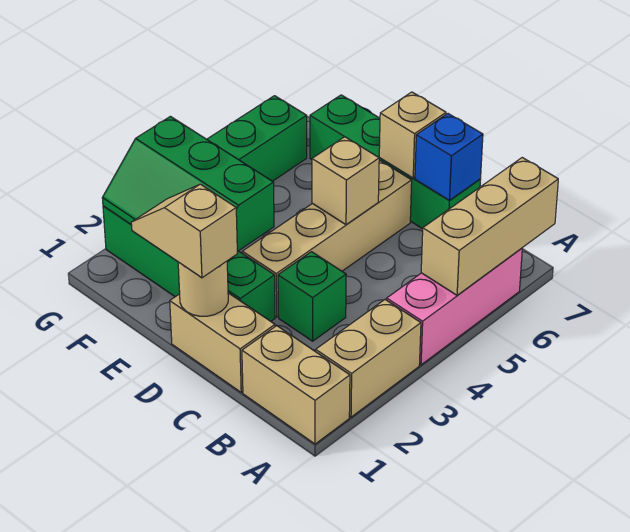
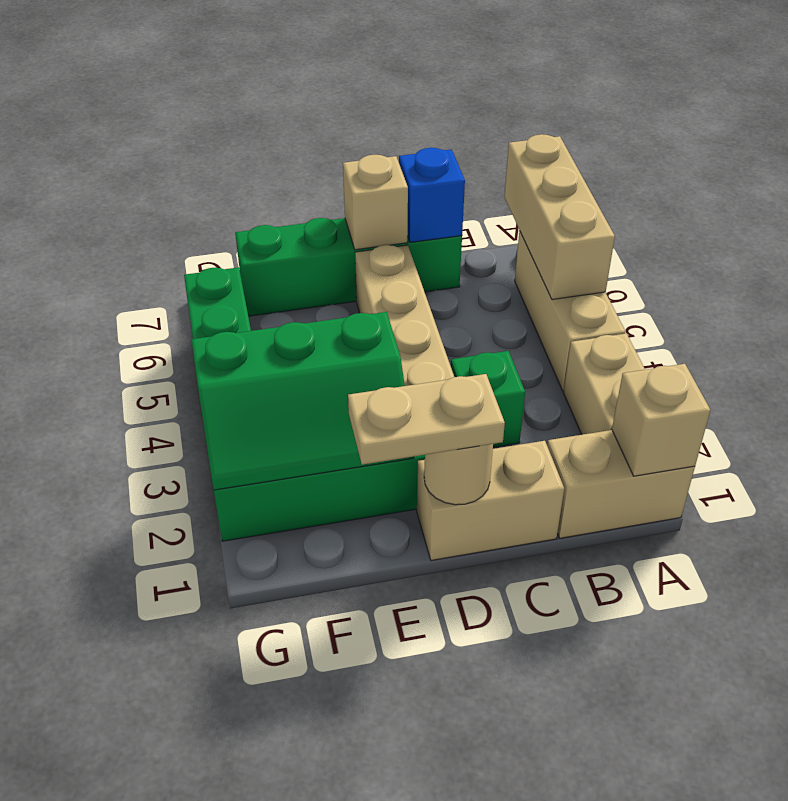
pink 1x3 brick [387,248,522,365] -> tan 1x3 brick [515,231,625,391]
tan 1x2 slope [131,184,237,278] -> tan 1x2 plate [348,374,505,465]
tan 1x1 brick [312,137,379,225] -> tan 1x1 brick moved to [612,364,710,476]

